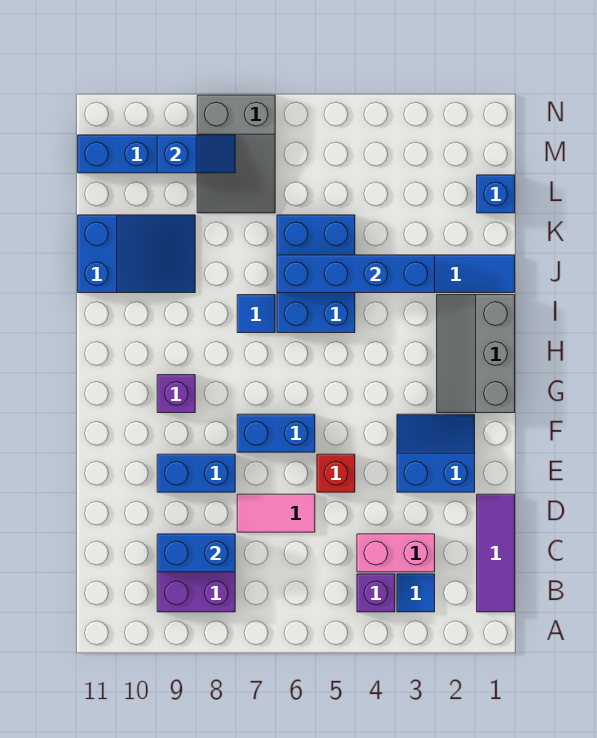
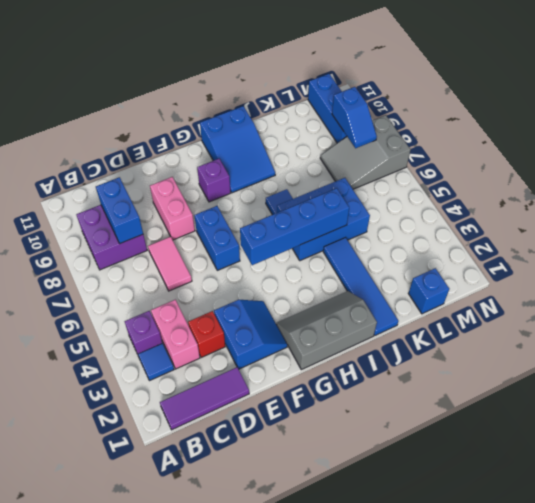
red 1x1 brick [317,454,355,492] -> red 1x1 brick moved to [188,311,225,358]
blue 1x2 brick [157,454,235,492] -> pink 1x2 brick [150,177,195,240]
blue 1x4 brick [277,255,435,293] -> blue 1x4 brick turned to [240,188,349,265]
blue 2x3 slope [78,215,195,293] -> blue 2x3 slope moved to [200,106,275,193]

